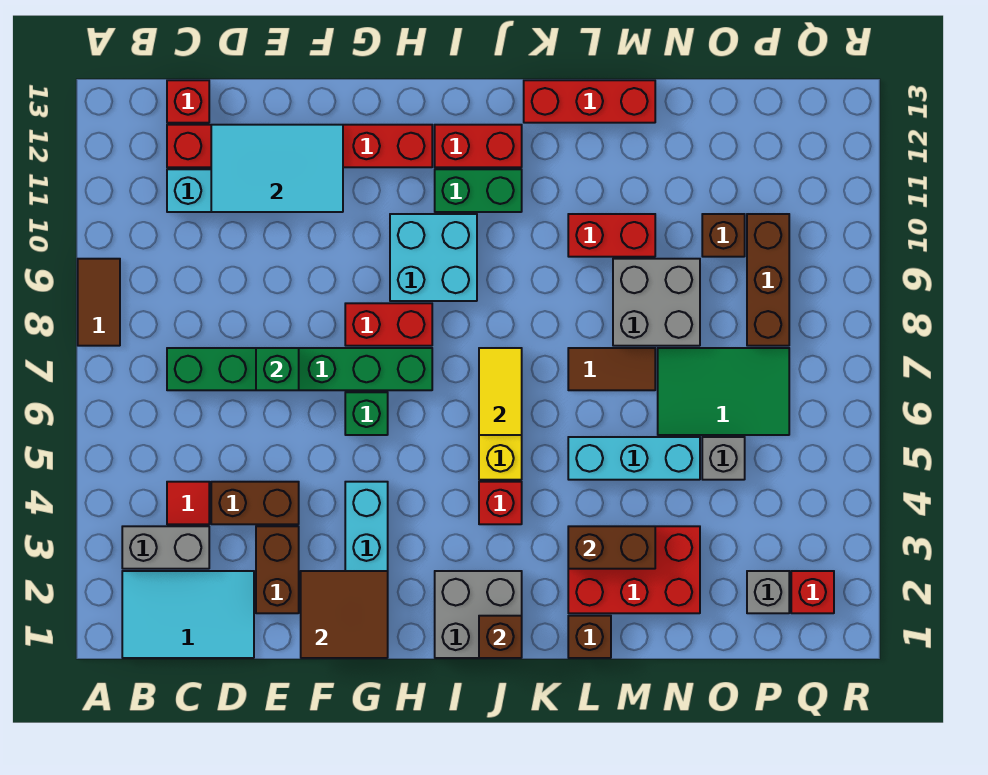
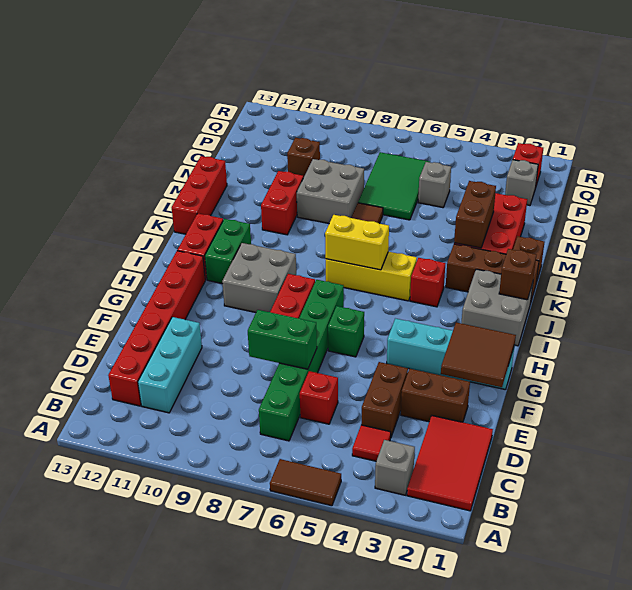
brown 1x2 tile [78,259,120,346] -> brown 1x2 tile moved to [270,459,341,506]
cyan 2x3 tile [122,571,254,658] -> red 2x3 tile [407,416,493,511]
grey 1x2 brick [122,526,209,569] -> grey 1x1 brick [375,440,415,495]
red 1x1 brick [167,80,209,123] -> red 1x1 brick moved to [300,371,338,424]
cyan 2x3 tile [211,125,343,212] -> none
green 1x1 brick [256,348,299,390] -> green 1x2 brick [248,310,317,369]
cyan 2x2 brick [390,214,477,301] -> grey 2x2 brick [222,243,296,312]
yellow 1x2 tile [479,348,522,435] -> yellow 1x2 brick [325,215,389,270]
cyan 1x3 brick [568,437,700,480] -> none
brown 1x3 brick [747,214,789,346] -> brown 1x3 brick moved to [446,244,539,304]

